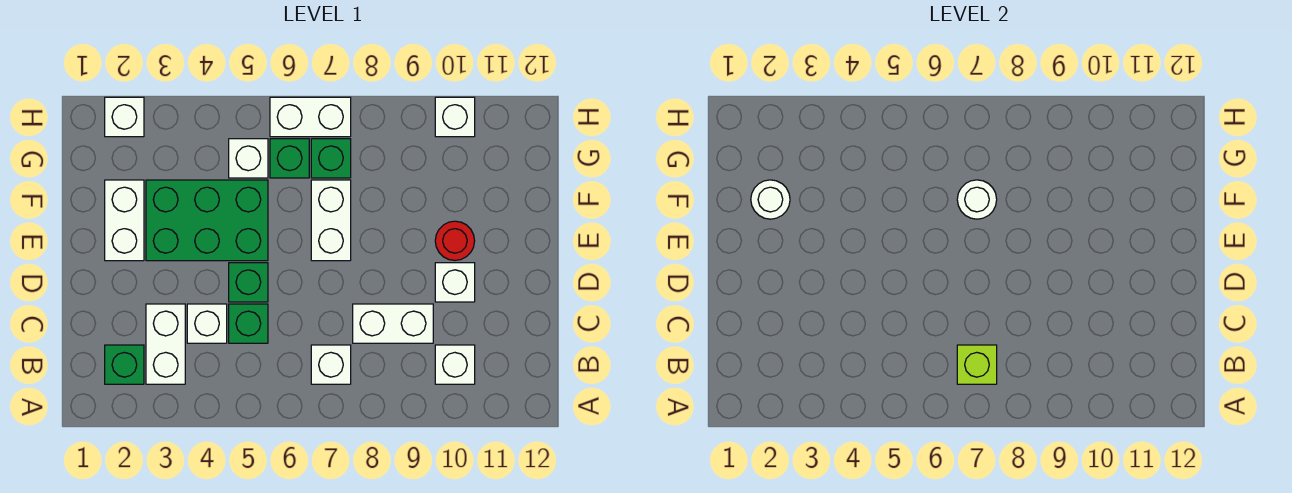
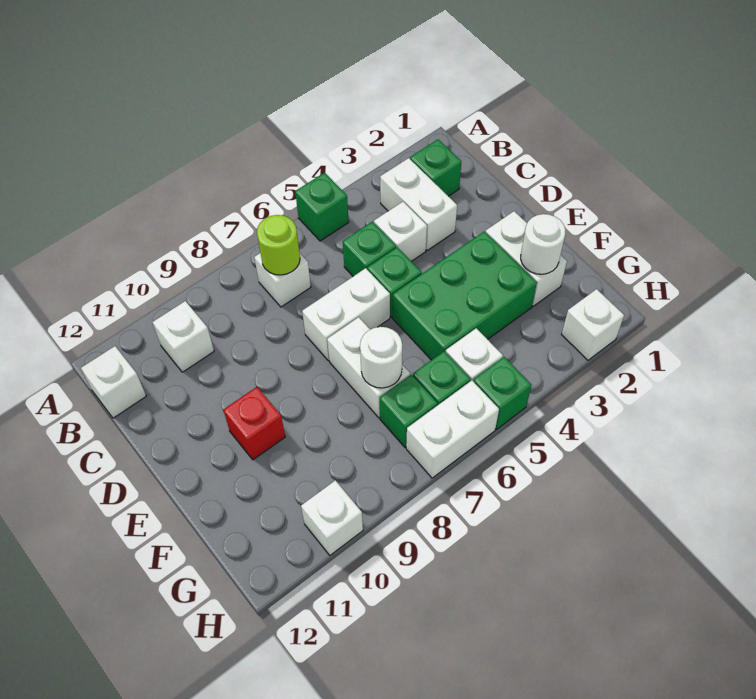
none -> green 1x1 brick [295,173,349,241]
lime 1x1 brick [957,345,997,384] -> lime 1x1 round brick [257,215,300,275]
white 1x2 brick [353,304,433,343] -> white 1x2 brick moved to [302,268,390,361]
white 1x1 brick [435,263,475,302] -> white 1x1 brick moved to [81,346,146,418]
red 1x1 round brick [435,221,475,260] -> red 1x1 brick [223,387,285,460]
none -> green 1x1 brick [473,357,531,429]

